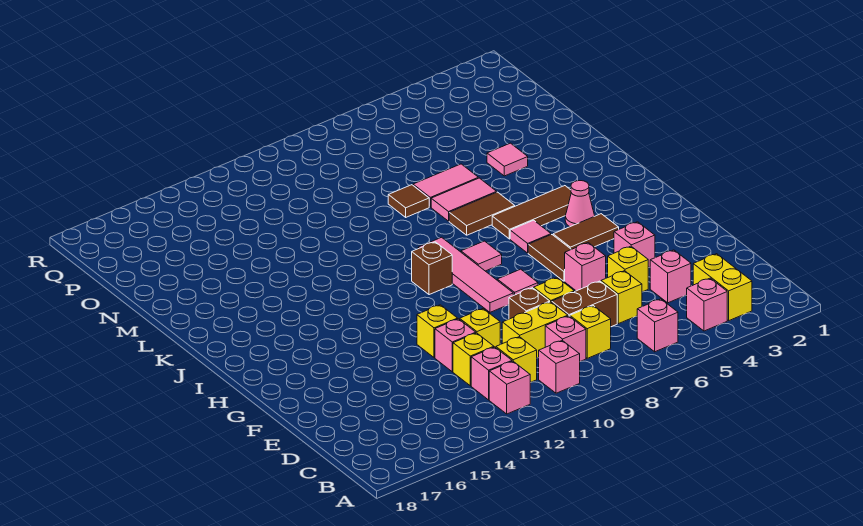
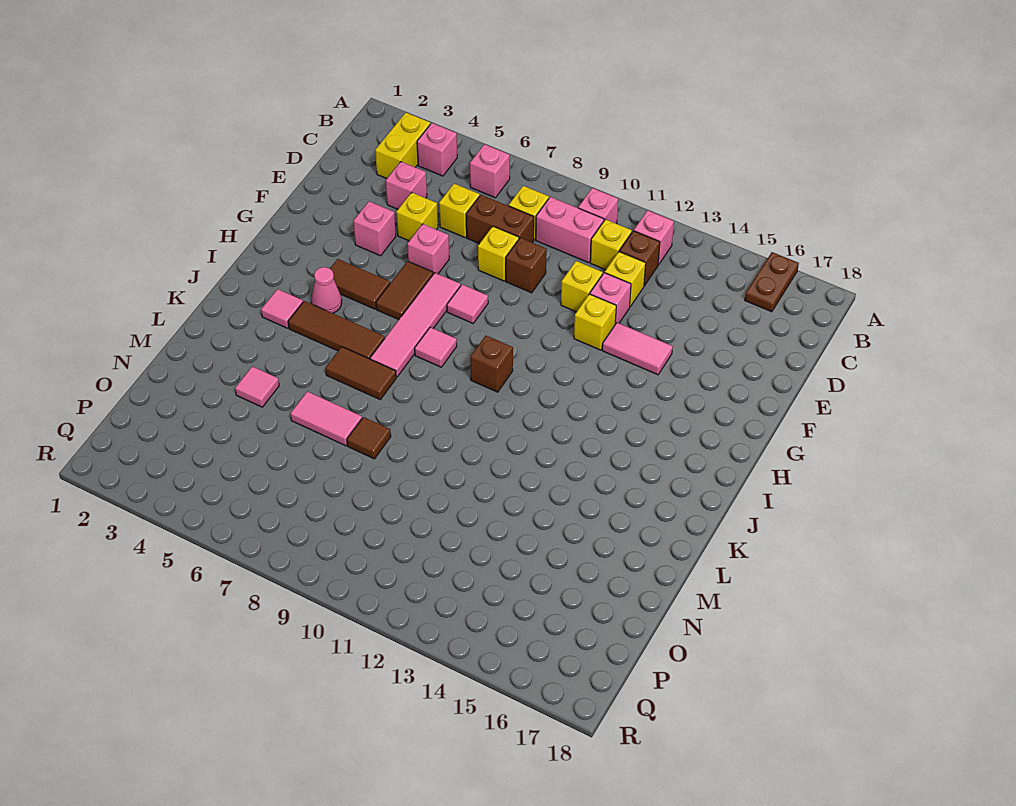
none -> brown 1x2 plate [745,252,799,312]
pink 1x1 brick [545,316,586,362] -> pink 1x2 brick [536,197,604,263]
pink 1x1 brick [471,347,512,400] -> brown 1x1 brick [619,231,660,286]
yellow 1x2 brick [502,302,568,358] -> none
pink 1x4 tile [418,237,513,312] -> pink 1x4 tile moved to [370,273,461,377]
pink 1x1 tile [510,220,551,253] -> pink 1x1 tile moved to [261,289,303,328]
pink 1x2 tile [431,178,496,221] -> pink 1x2 tile moved to [602,323,673,375]

